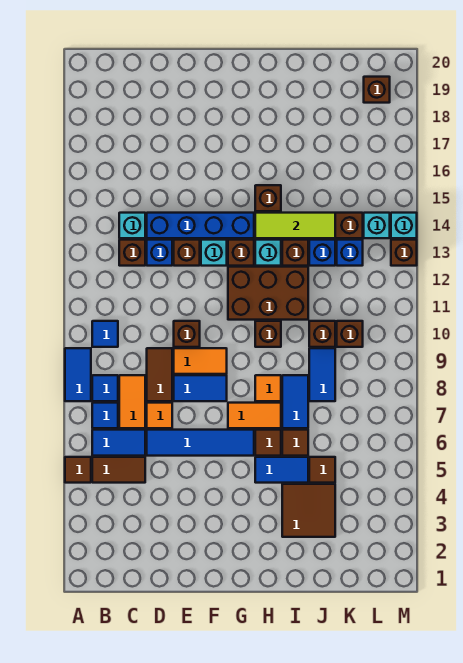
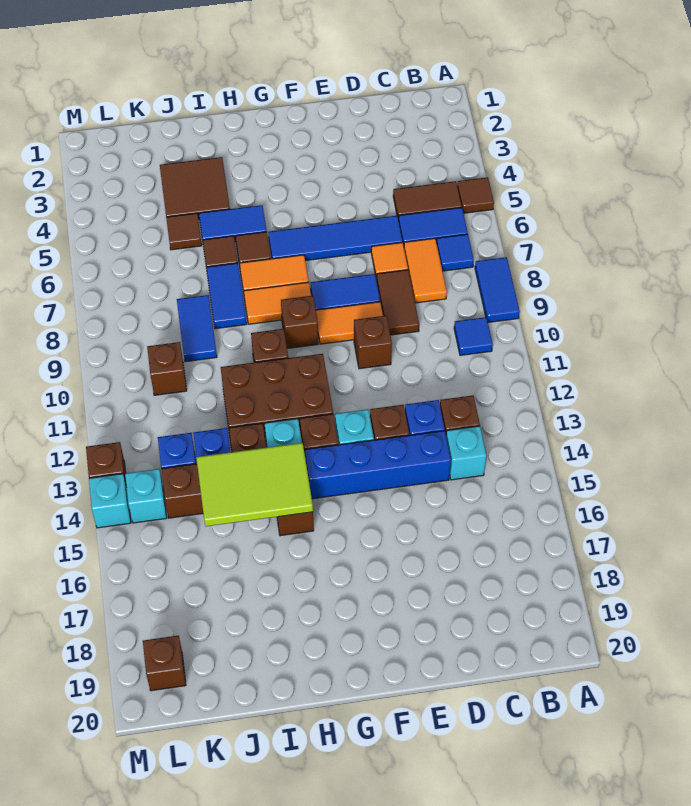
blue 1x1 tile [92,375,118,401] -> none
orange 1x1 tile [255,375,281,401] -> orange 1x2 tile [244,282,311,324]
lime 1x3 tile [255,213,335,238] -> lime 2x3 tile [196,443,313,526]
brown 1x1 brick [309,321,335,347] -> brown 1x1 brick moved to [281,296,318,348]

